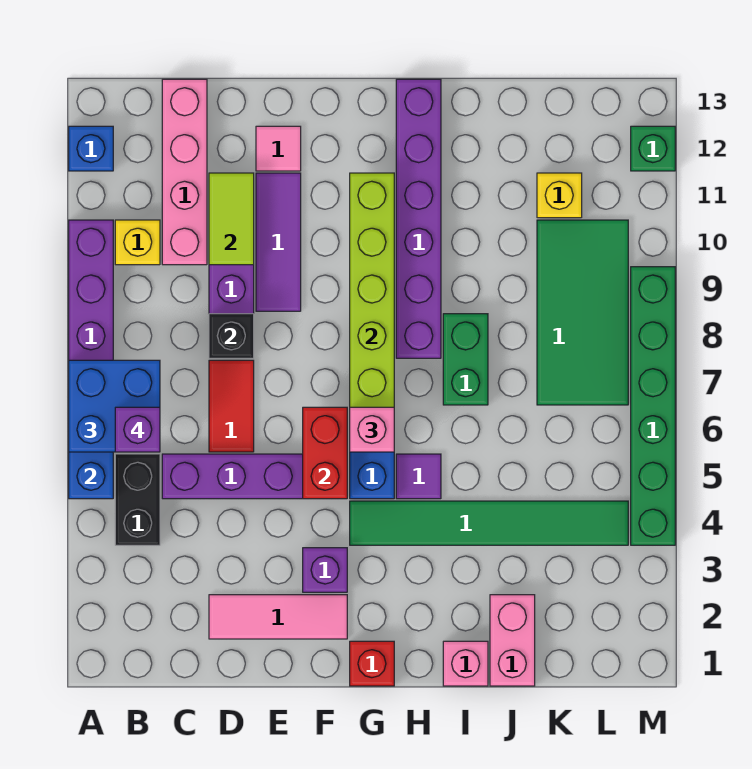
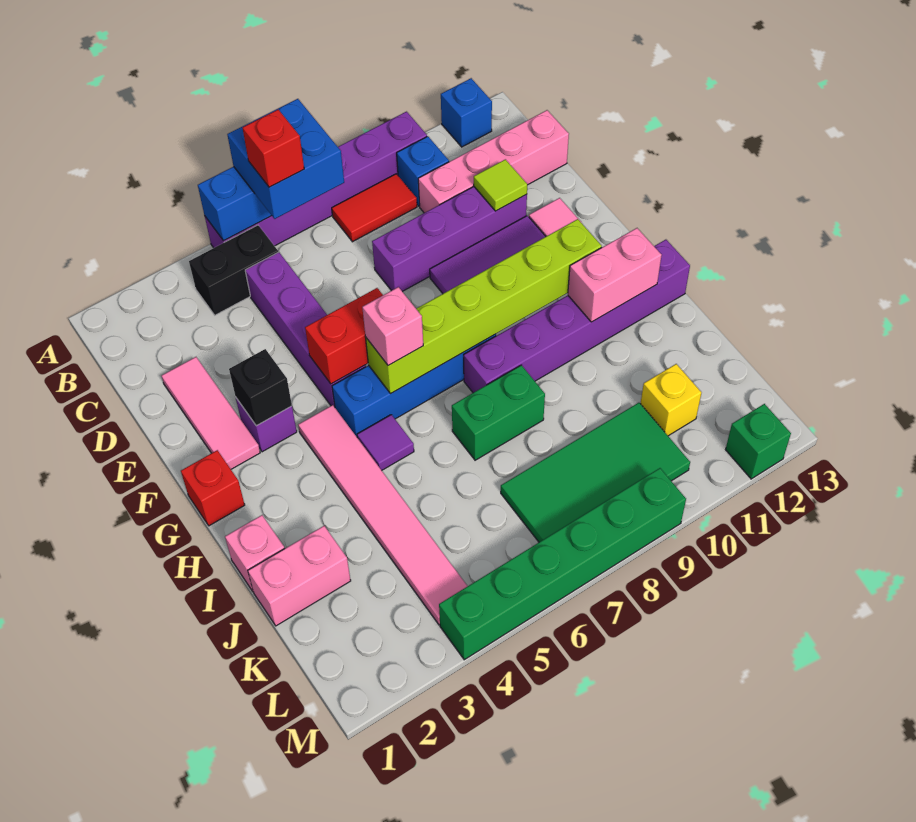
purple 1x1 brick [115,407,160,452] -> red 1x1 brick [242,110,304,187]
yellow 1x1 brick [115,220,160,265] -> blue 1x1 brick [397,136,449,206]
red 1x2 tile [209,360,254,452] -> red 1x2 tile moved to [332,174,417,242]
black 1x1 brick [209,314,254,358] -> black 1x1 brick moved to [229,349,292,426]
lime 1x2 tile [209,173,254,265] -> lime 1x1 tile [474,159,527,211]
green 1x6 tile [350,501,628,545] -> pink 1x6 tile [298,405,467,625]
none -> pink 1x2 brick [568,228,662,322]

